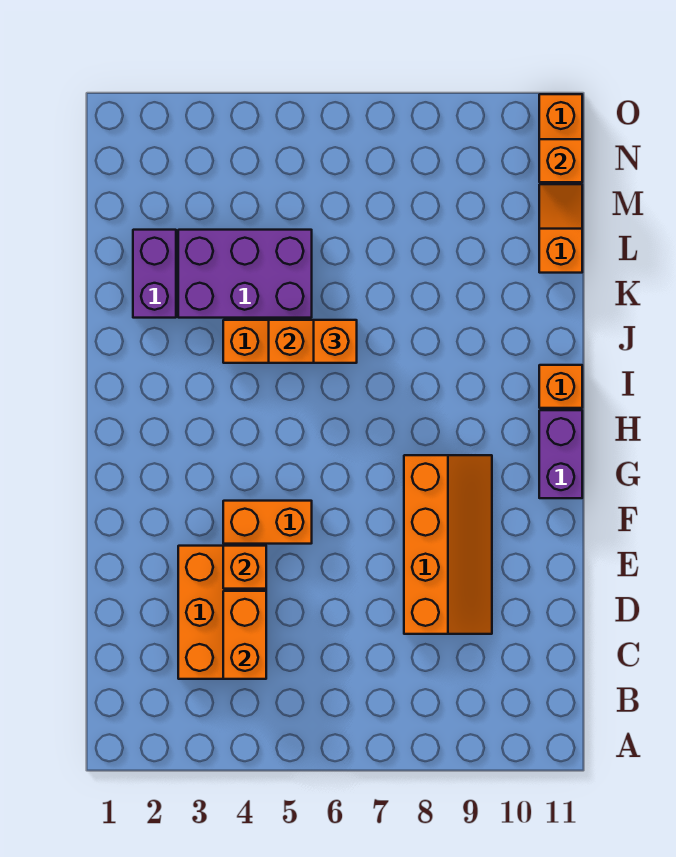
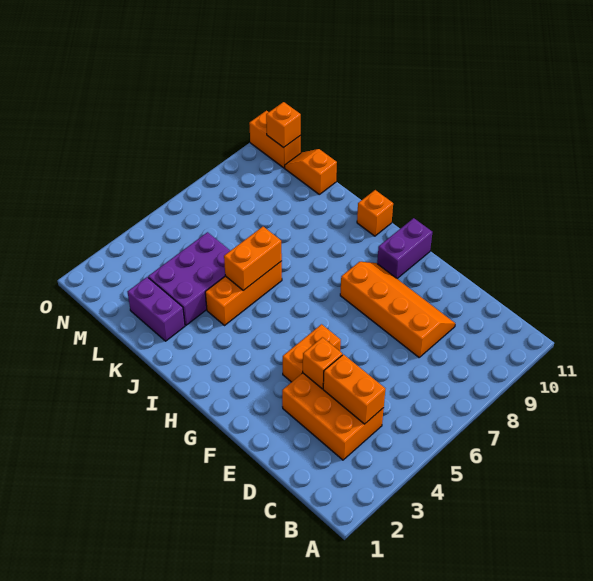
purple 1x2 brick [539,410,582,498] -> purple 1x2 brick turned to [377,218,432,278]
orange 1x1 brick [314,320,357,363] -> none

